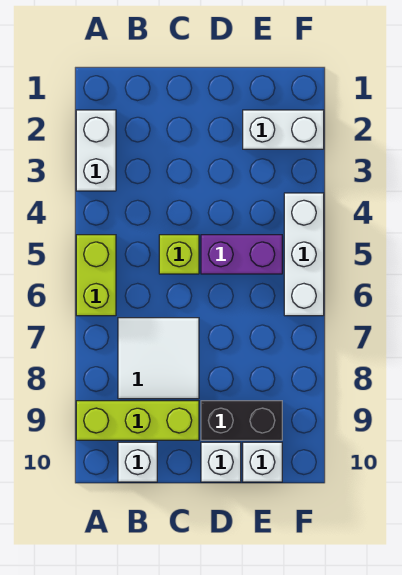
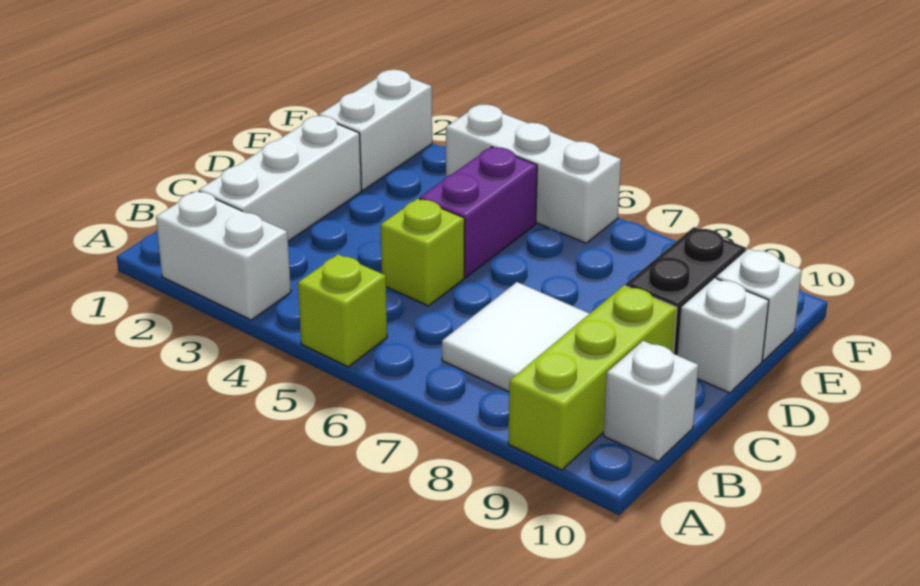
lime 1x2 brick [76,235,116,316] -> lime 1x1 brick [298,254,387,367]
none -> white 1x3 brick [199,116,361,241]

